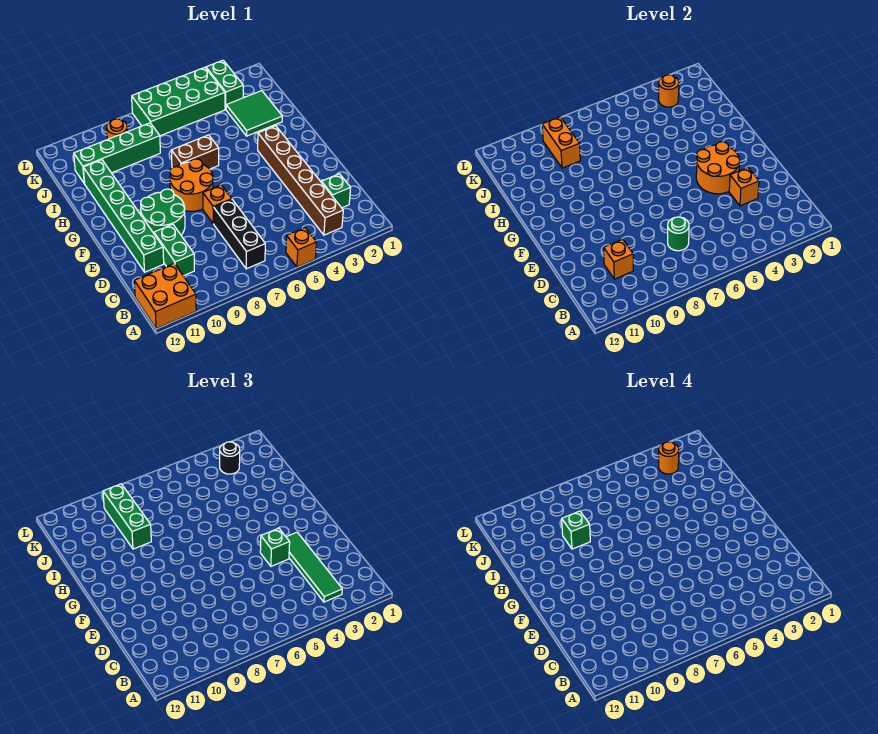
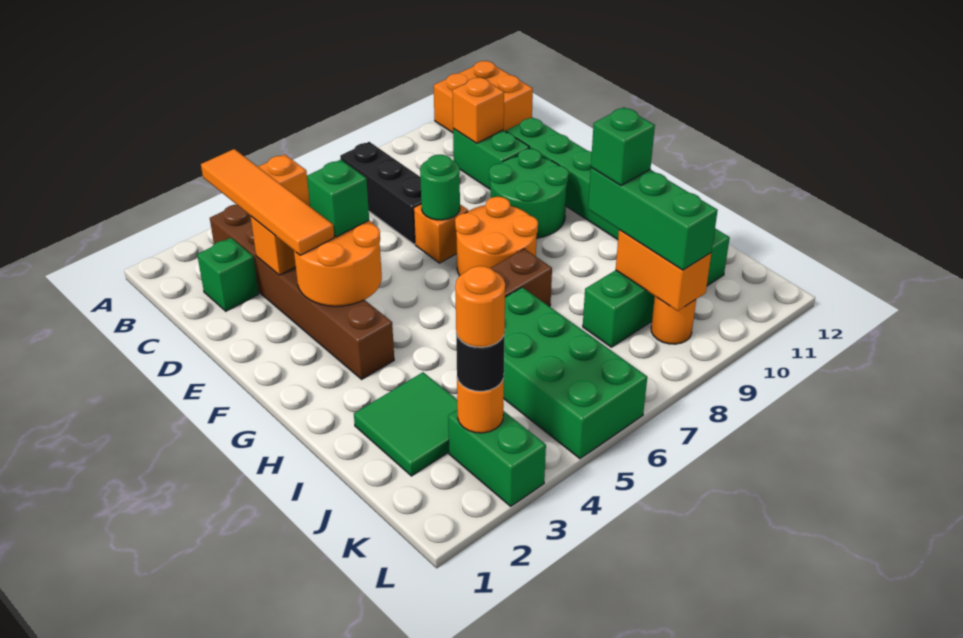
green 1x4 tile [286,532,342,602] -> orange 1x4 tile [201,149,334,255]
green 1x1 round brick [668,217,689,251] -> green 1x1 round brick moved to [420,155,460,220]
green 2x4 brick [132,67,225,136] -> green 2x4 brick turned to [503,287,647,459]

